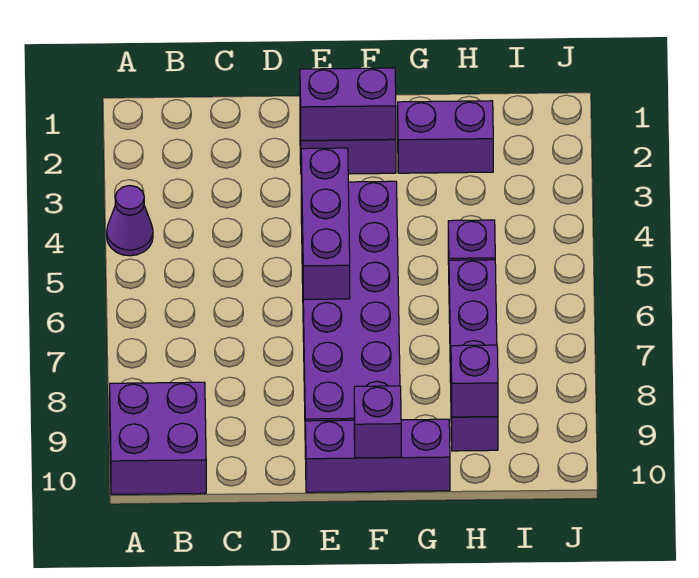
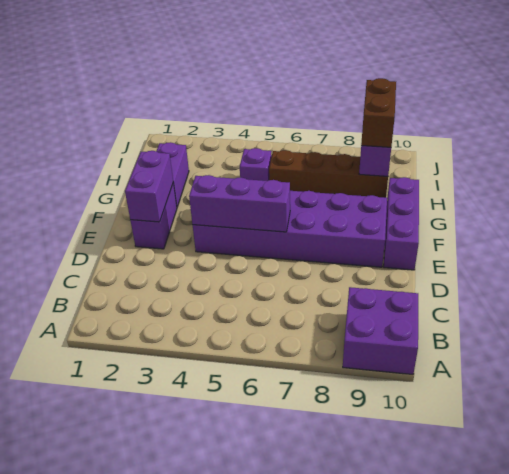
purple 1x1 cone [107,185,153,256] -> none
purple 1x1 brick [354,386,401,458] -> none
purple 1x4 brick [449,260,498,451] -> brown 1x4 brick [269,150,388,198]
none -> brown 1x2 brick [361,78,396,147]

